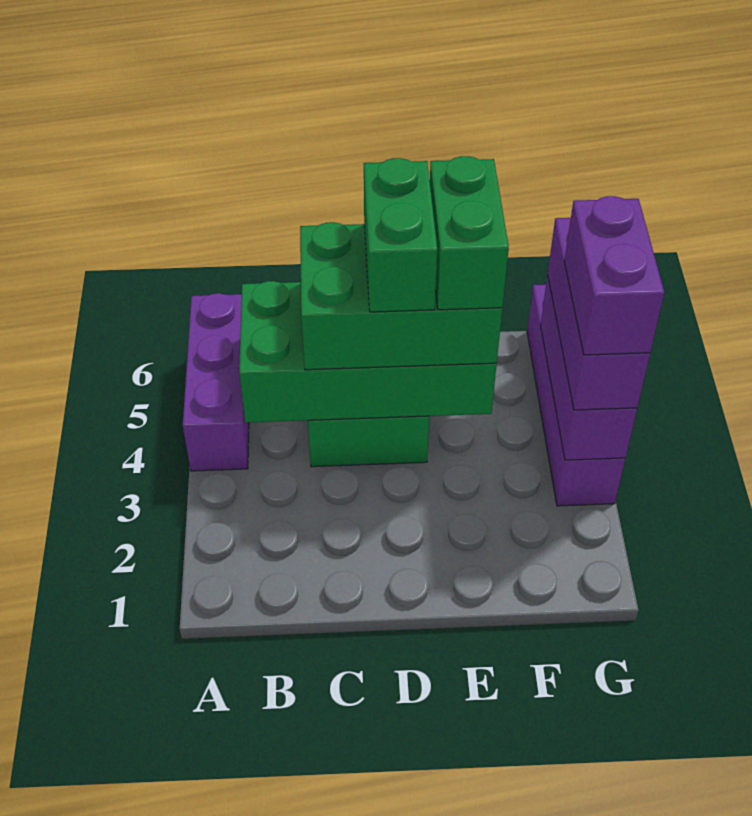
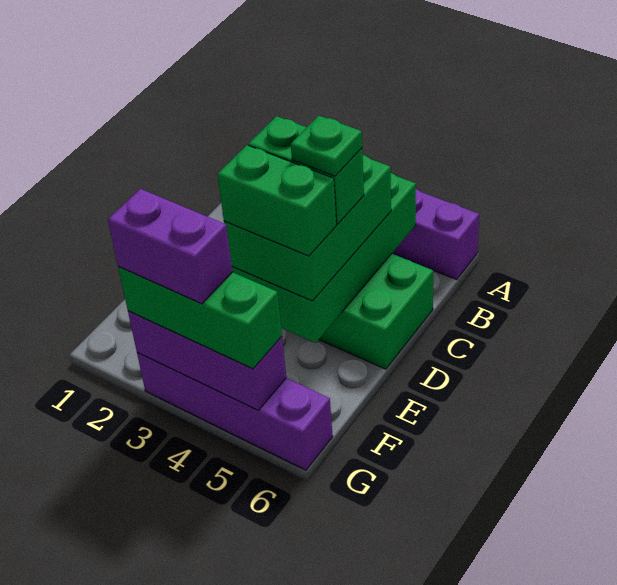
none -> green 1x1 plate [291,116,362,176]
purple 1x3 brick [548,218,650,410] -> green 1x3 brick [118,267,282,369]

